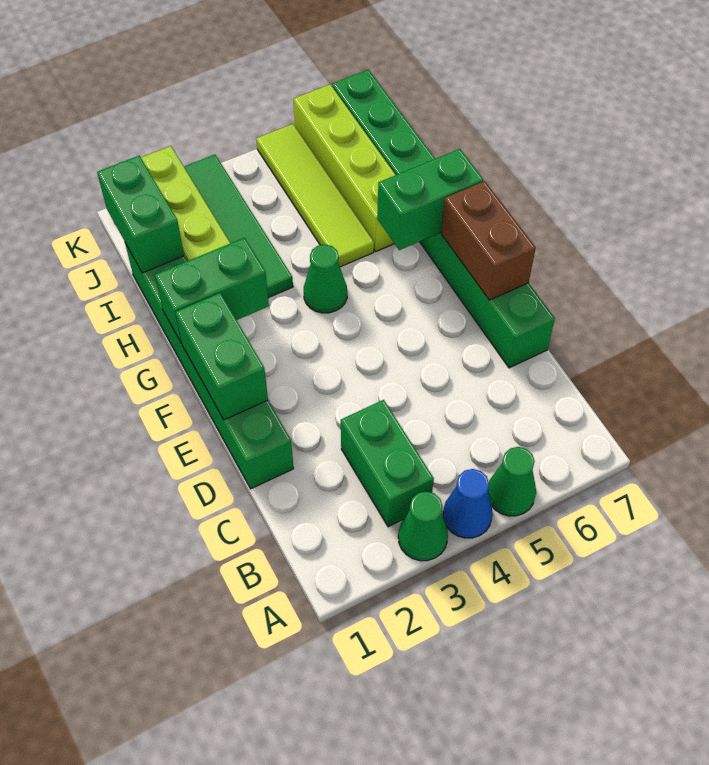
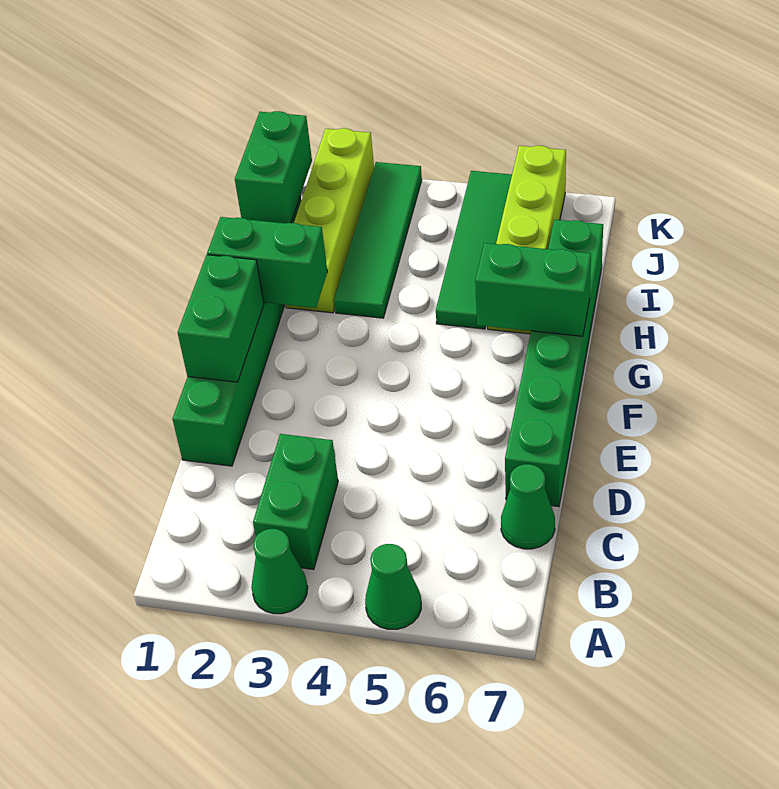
blue 1x1 cone [443,469,493,538] -> none
green 1x8 brick [332,70,555,368] -> green 1x6 brick [505,219,603,507]
brown 1x2 brick [441,181,536,300] -> none
green 1x1 cone [304,244,347,313] -> green 1x1 cone moved to [501,464,555,549]
lime 1x4 tile [256,124,374,267] -> green 1x4 tile [436,171,512,329]

